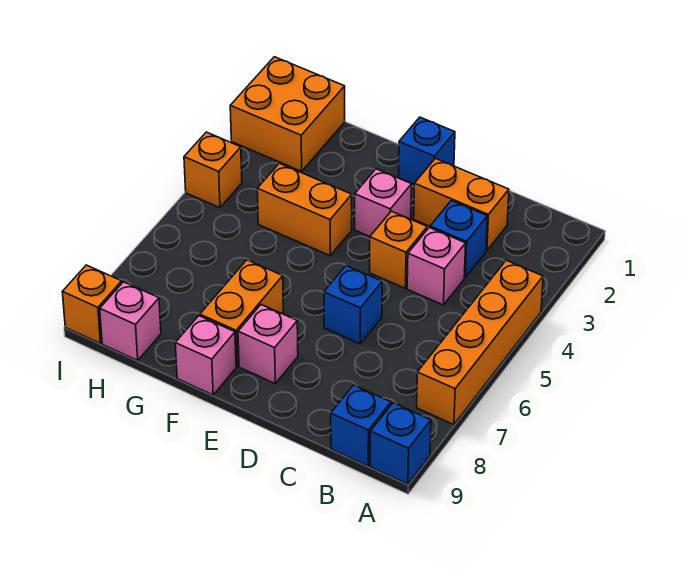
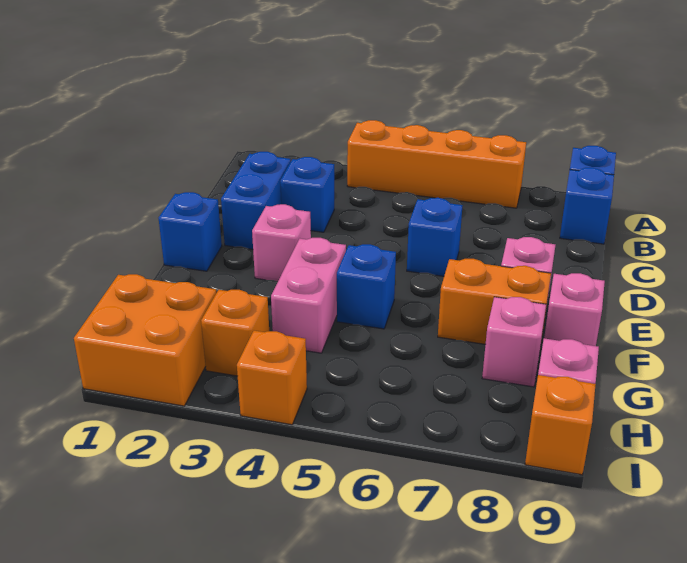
orange 1x2 brick [414,158,509,251] -> blue 1x2 brick [221,152,291,249]
pink 1x1 brick [407,227,466,305] -> pink 1x1 brick moved to [482,297,546,387]
orange 1x1 brick [370,211,427,288] -> orange 1x1 brick moved to [201,290,269,376]
orange 1x2 brick [257,163,352,256] -> pink 1x2 brick [271,238,346,353]
none -> blue 1x1 brick [337,244,396,329]

